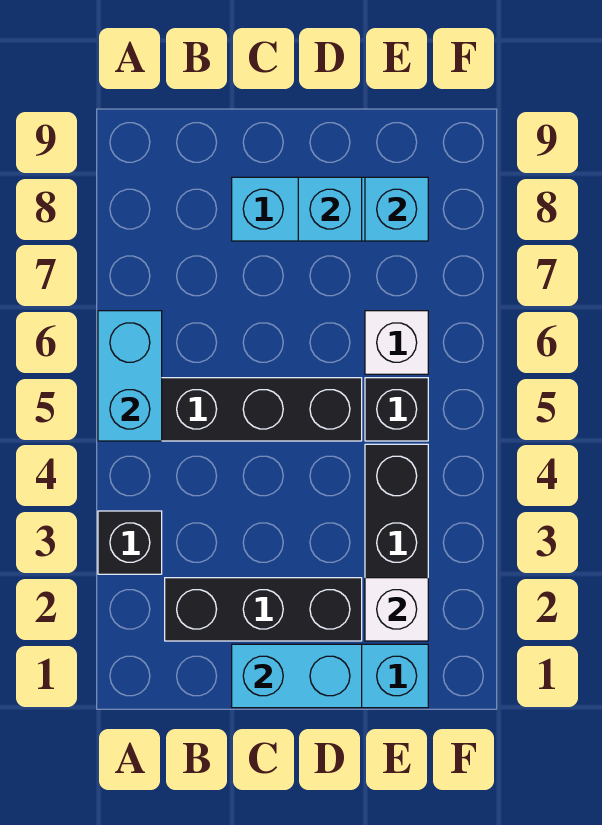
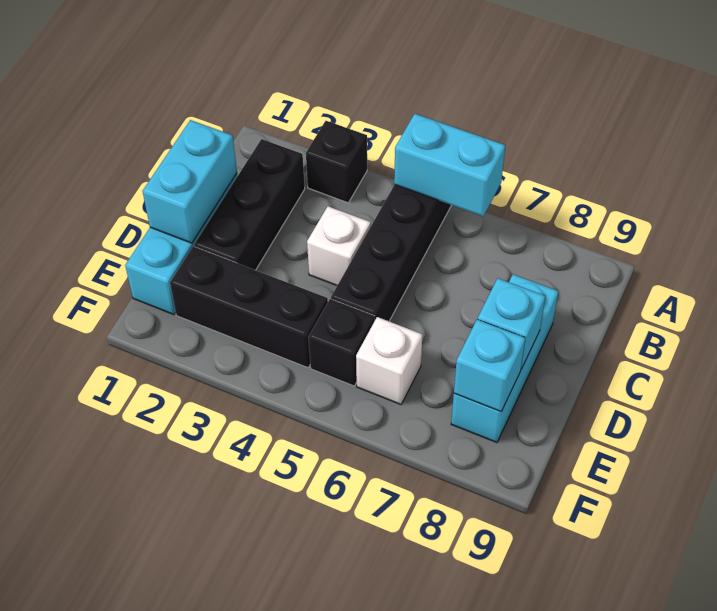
white 1x1 brick [365,578,428,641] -> white 1x1 brick moved to [307,206,371,285]

